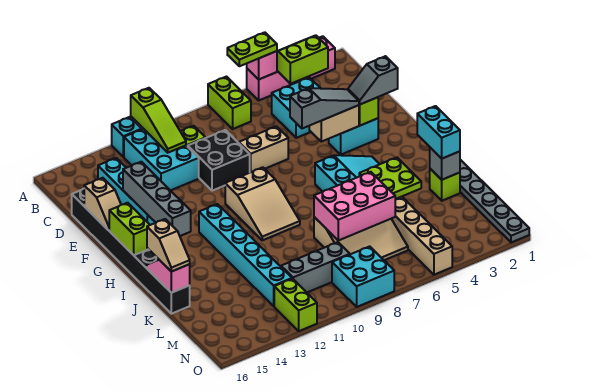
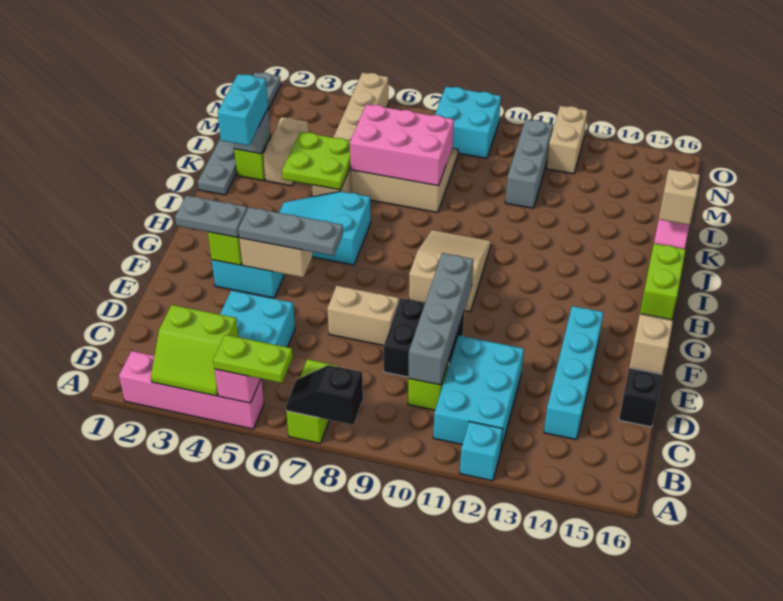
none -> black 1x2 slope [286,365,363,425]
lime 1x3 slope [131,88,186,153] -> none
grey 1x4 brick [123,162,191,236] -> grey 1x4 brick moved to [408,253,473,385]
grey 1x2 slope [348,56,398,104] -> grey 1x2 plate [175,195,247,237]
grey 1x3 slope [290,88,359,129] -> grey 1x3 plate [238,207,343,256]
cyan 1x6 brick [199,204,292,306] -> none
none -> tan 1x2 brick [263,117,309,186]
grey 1x3 brick [281,242,350,292] -> grey 1x3 brick turned to [505,119,553,208]
lime 1x2 brick [274,279,317,331] -> tan 1x2 brick [547,106,587,174]

